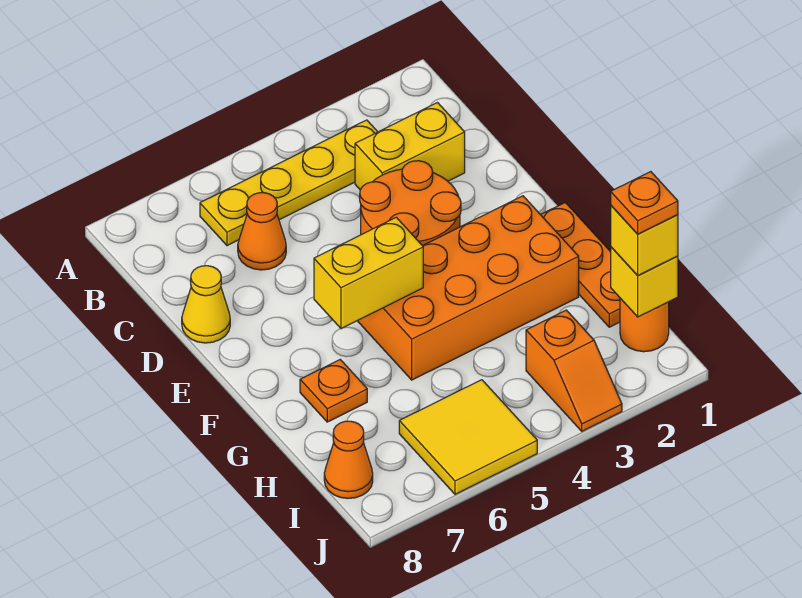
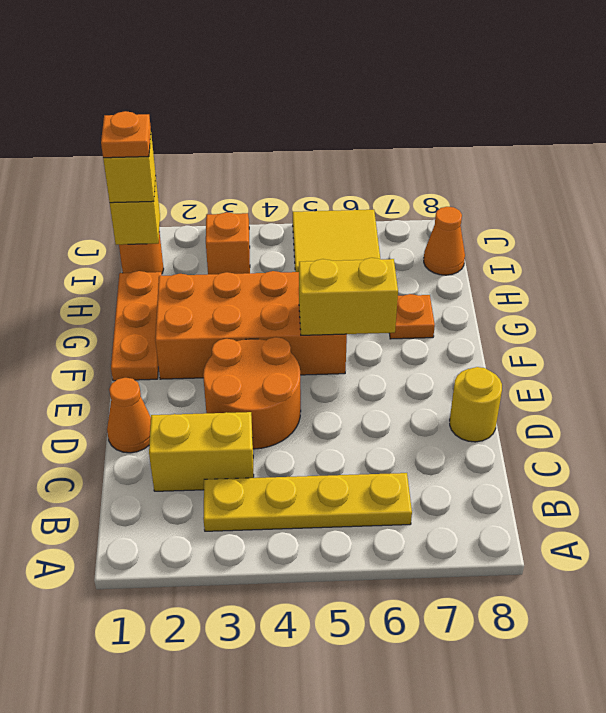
orange 1x1 cone [238,193,286,270] -> orange 1x1 cone moved to [107,378,151,453]
yellow 1x1 cone [182,266,230,343] -> yellow 1x1 round brick [450,367,502,442]

